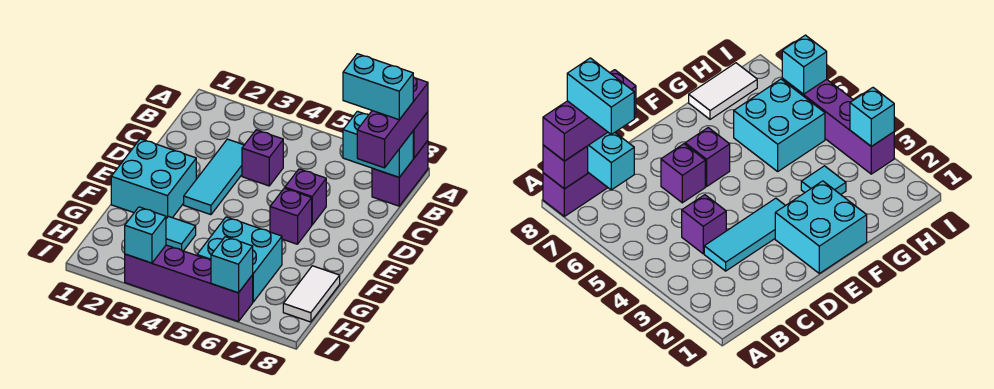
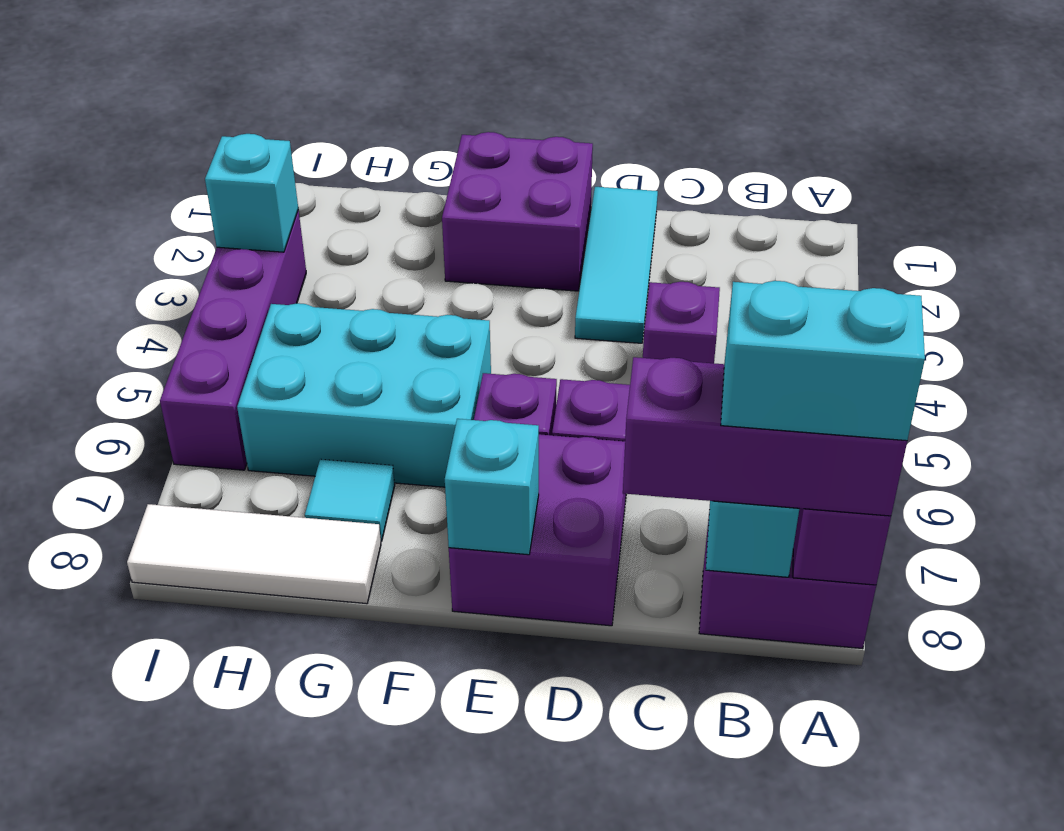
cyan 1x2 brick [343,54,413,120] -> cyan 1x2 brick turned to [721,281,925,441]
cyan 1x3 tile [184,139,244,215] -> cyan 1x3 tile turned to [575,187,658,343]
none -> purple 2x2 brick [449,434,626,626]
cyan 2x2 brick [111,139,196,219] -> purple 2x2 brick [442,132,593,291]
cyan 1x1 tile [166,216,196,251] -> cyan 1x1 tile moved to [305,459,395,541]
cyan 2x2 brick [197,217,282,302] -> cyan 2x3 brick [237,303,491,487]
white 1x2 tile [283,266,340,322] -> white 1x3 tile [127,504,381,604]
cyan 1x1 brick [211,237,253,293] -> cyan 1x1 brick moved to [445,419,539,555]

